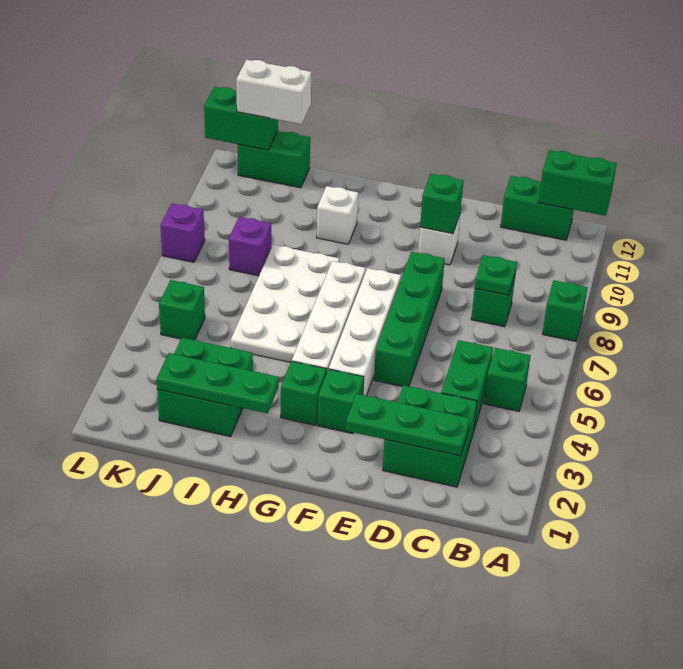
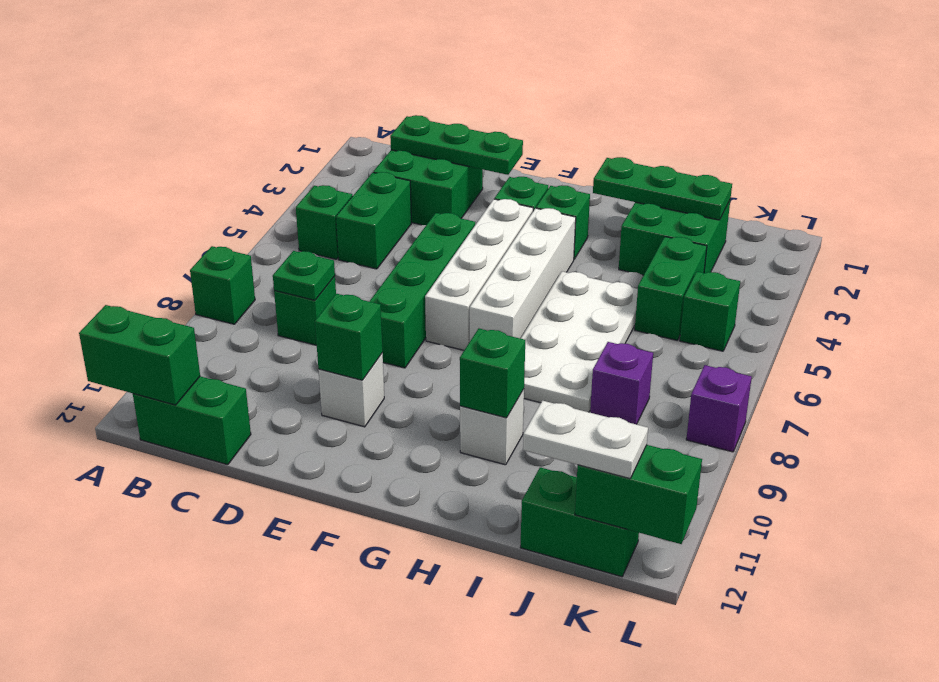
none -> green 1x1 brick [460,329,525,418]
none -> green 1x2 brick [635,237,707,340]
white 1x2 brick [236,60,311,124] -> white 1x2 plate [523,401,648,479]

